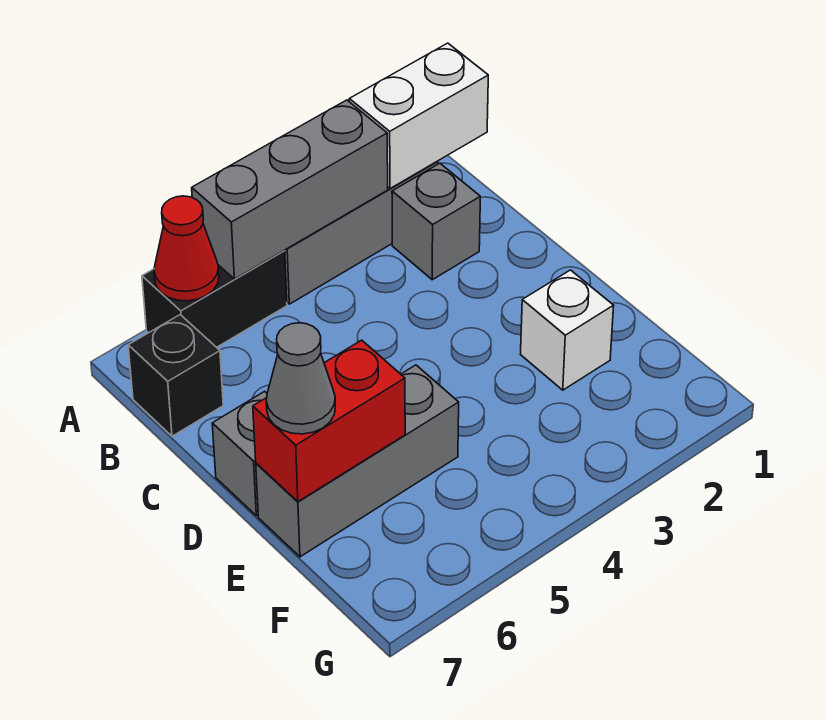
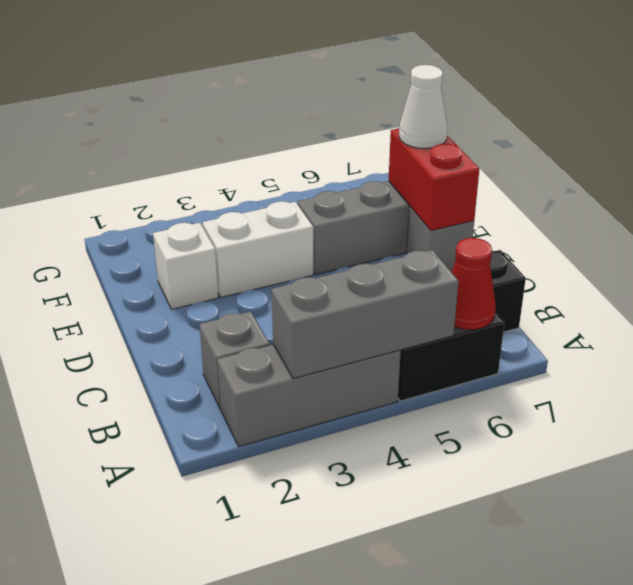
white 1x2 brick [349,43,488,188] -> white 1x2 brick moved to [203,201,313,297]
red 1x2 brick [253,340,405,502] -> red 1x2 brick turned to [389,128,479,231]
grey 1x1 cone [266,323,335,434] -> white 1x1 cone [399,65,447,148]

